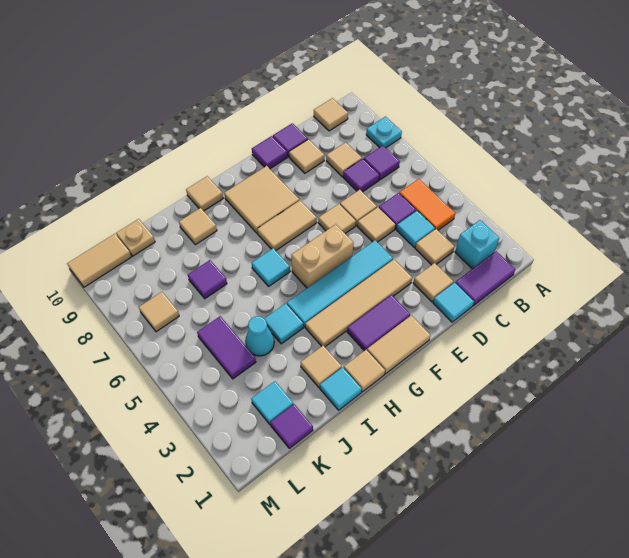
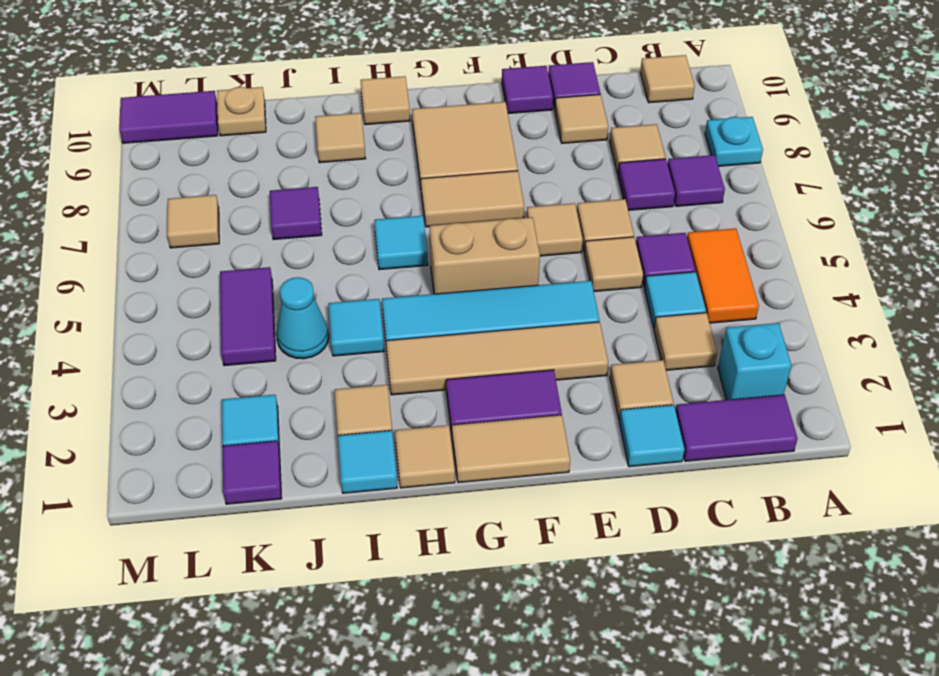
tan 1x2 tile [67,234,131,287] -> purple 1x2 tile [119,91,218,143]

